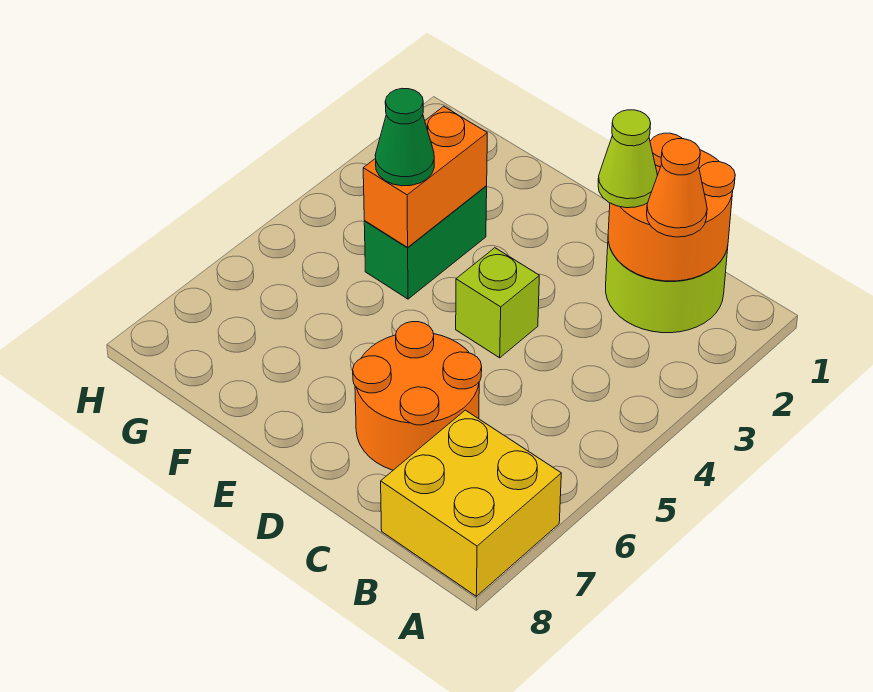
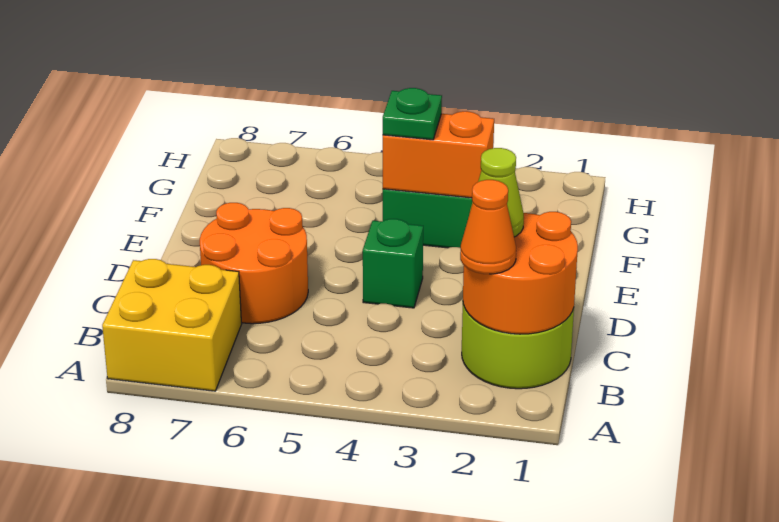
lime 1x1 brick [456,248,539,358] -> green 1x1 brick [363,219,423,308]
green 1x1 cone [375,89,434,186] -> green 1x1 plate [383,88,442,140]

